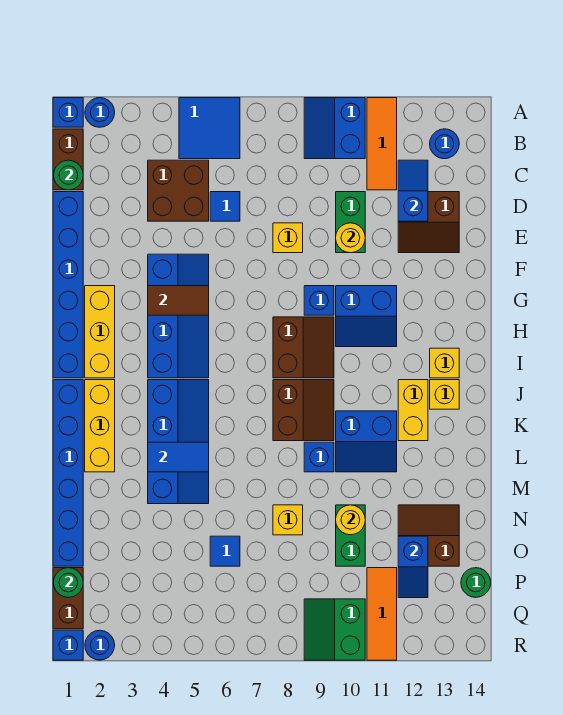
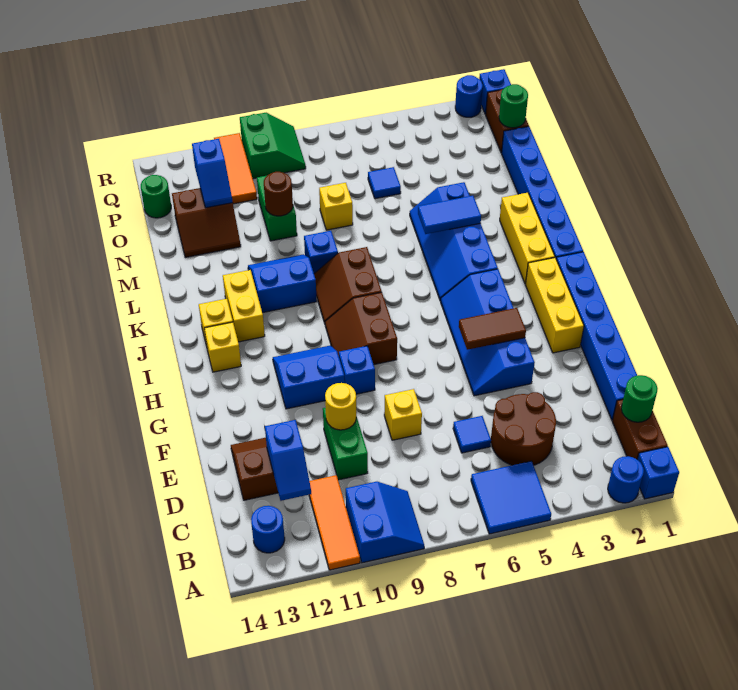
brown 2x2 brick [148,160,209,221] -> brown 2x2 round brick [491,392,556,465]
yellow 1x1 round brick [336,505,365,535] -> brown 1x1 round brick [264,172,293,216]
blue 1x2 slope [398,536,428,598] -> blue 1x2 slope turned to [192,139,233,208]

